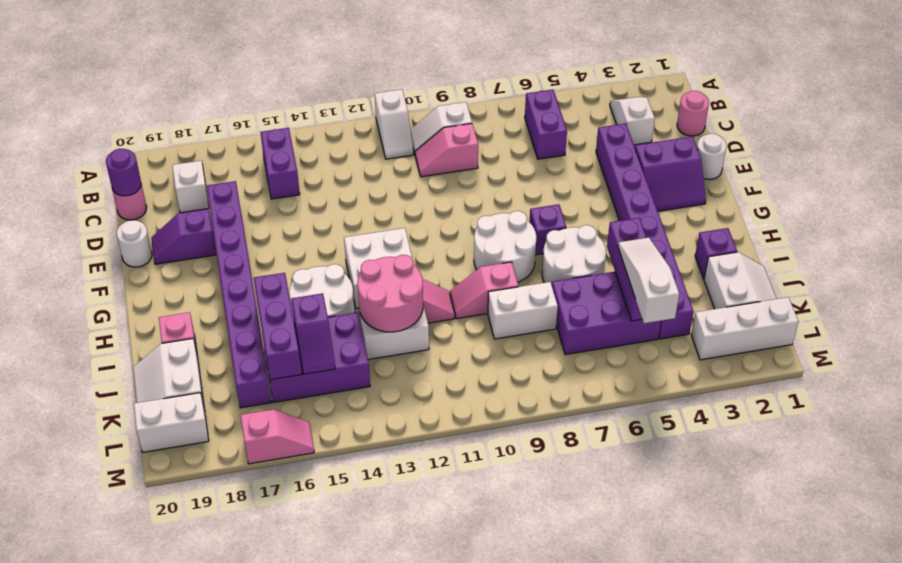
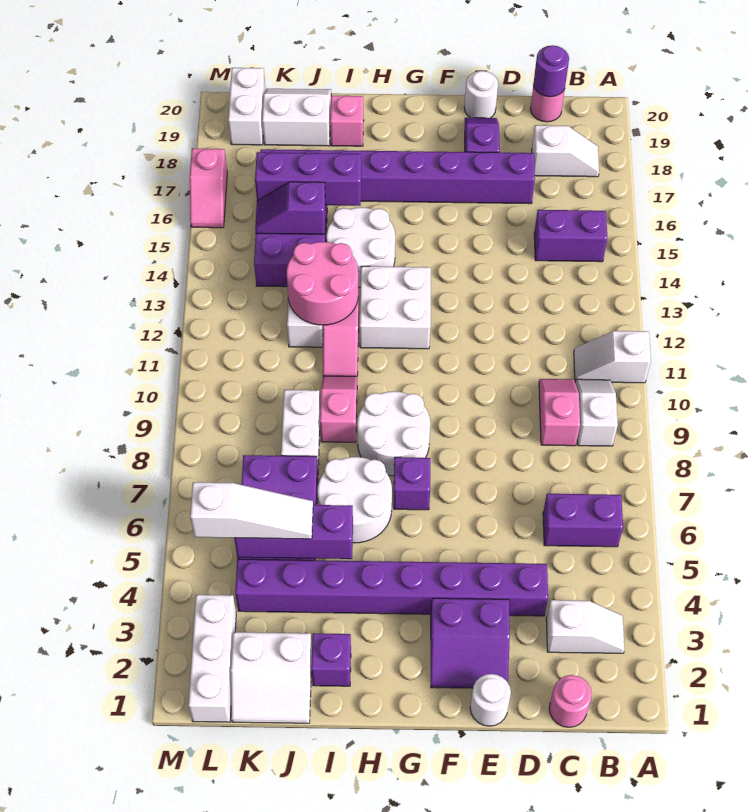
purple 2x2 slope [635,137,706,211] -> purple 2x2 slope turned to [431,598,510,688]

